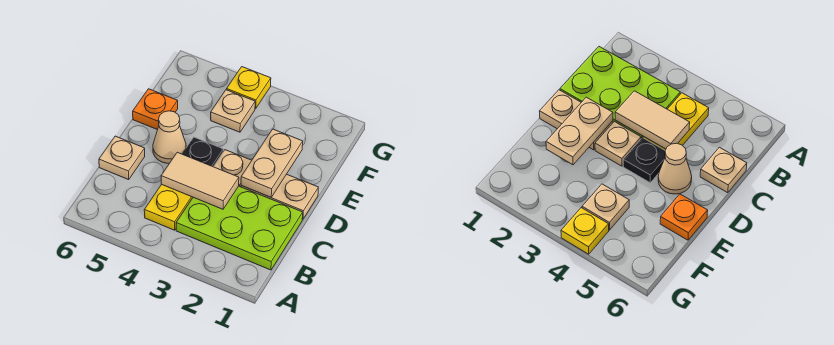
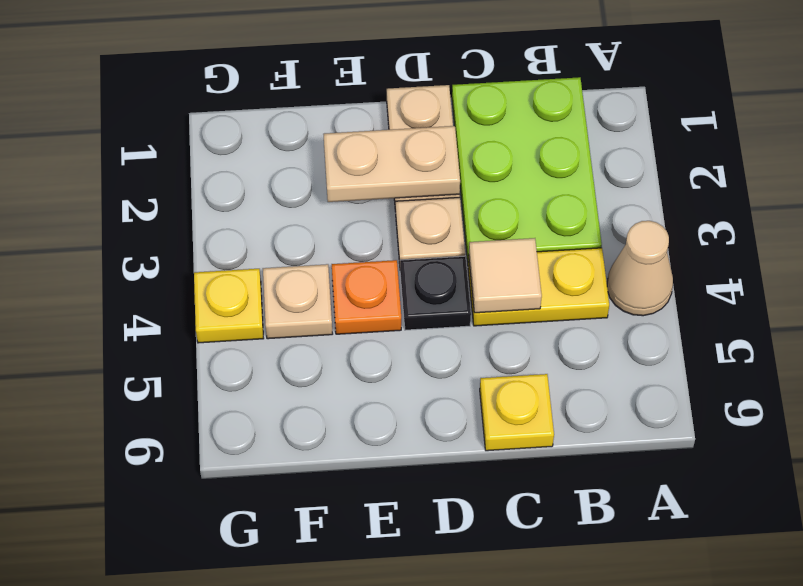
tan 1x2 tile [161,152,239,209] -> tan 1x1 tile [469,238,542,313]
tan 1x1 plate [99,136,145,180] -> yellow 1x1 plate [480,374,554,451]
tan 1x1 cone [153,111,186,163] -> tan 1x1 cone moved to [607,221,673,316]
orange 1x1 plate [133,89,178,130] -> orange 1x1 plate moved to [332,260,401,334]

